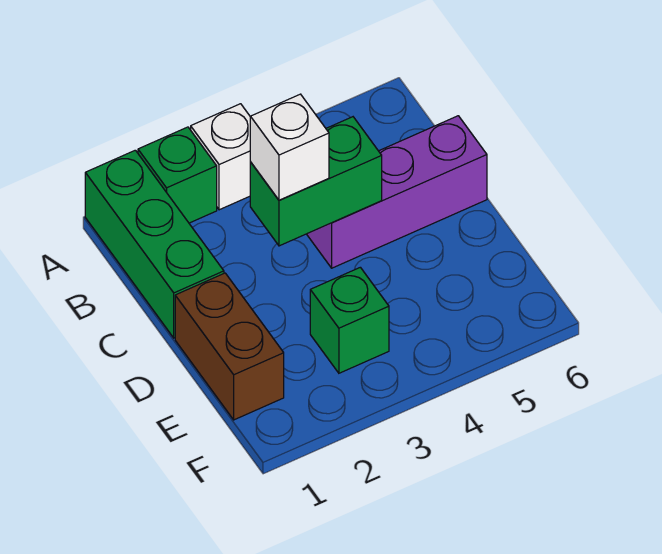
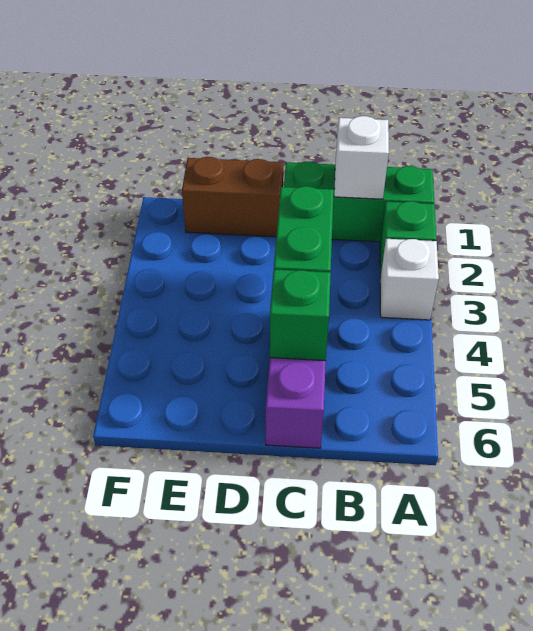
white 1x1 brick [250,94,329,200] -> white 1x1 brick moved to [334,116,389,199]
green 1x1 brick [310,267,389,373] -> green 1x1 brick moved to [270,269,331,361]

